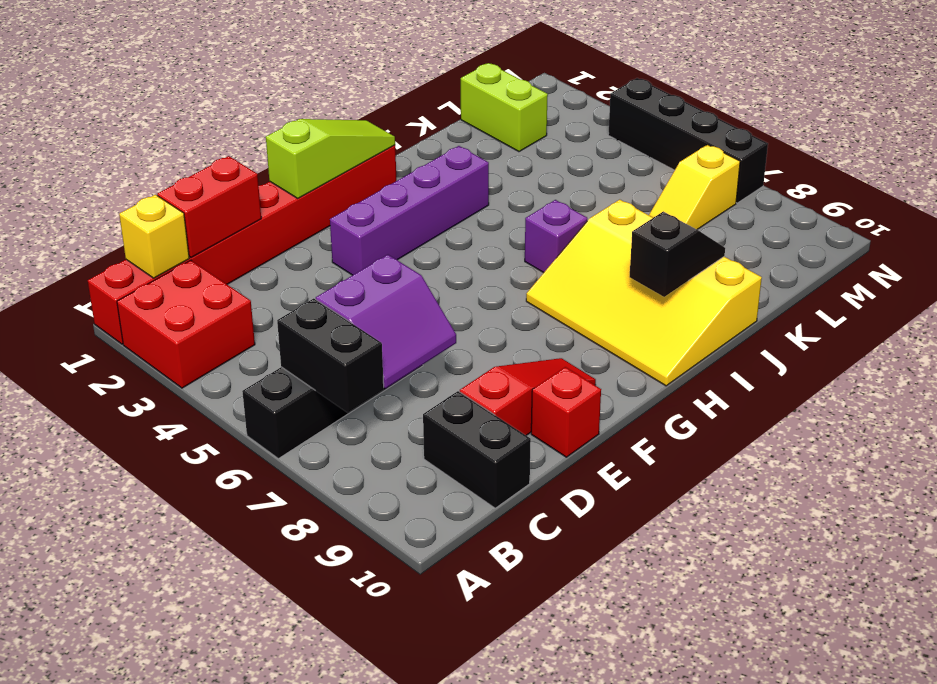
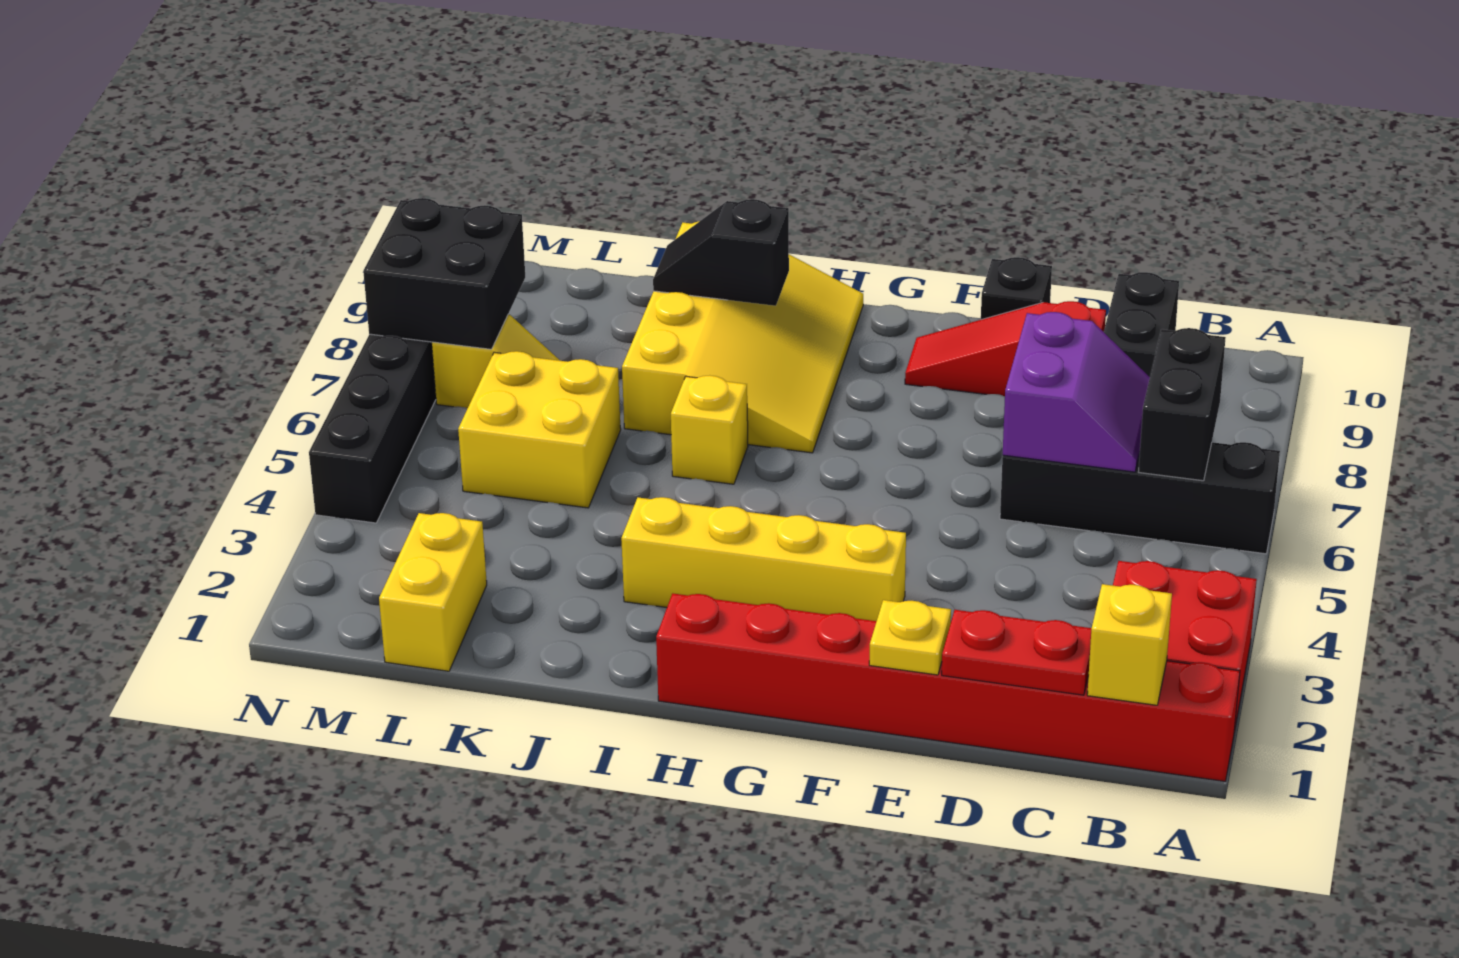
red 1x2 brick [157,156,261,258] -> red 1x2 plate [942,610,1092,695]
purple 2x2 slope [316,255,456,388] -> purple 2x2 slope turned to [1003,312,1150,472]
none -> yellow 1x1 plate [869,600,951,675]
red 1x1 brick [531,367,601,457] -> black 1x1 brick [981,257,1052,320]
lime 1x3 slope [266,119,395,198] -> none
purple 1x4 brick [330,146,489,275] -> yellow 1x4 brick [621,497,906,621]
purple 1x1 brick [525,200,587,273] -> yellow 1x1 brick [671,375,748,484]
none -> yellow 2x2 brick [458,351,621,508]
lime 1x2 brick [461,63,548,152] -> yellow 1x2 brick [379,513,487,671]
none -> black 2x2 brick [363,198,525,349]

